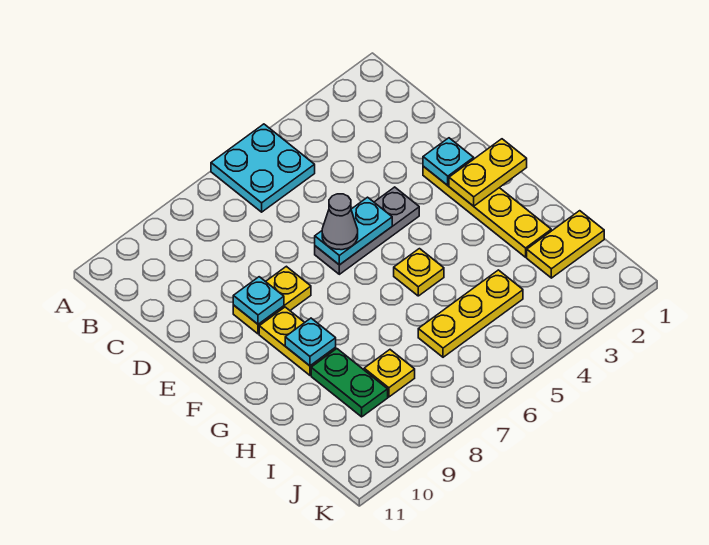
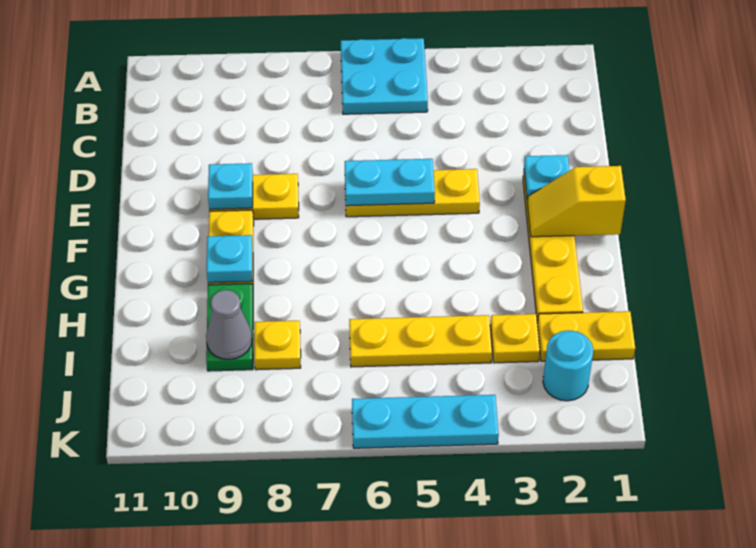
grey 1x3 plate [315,187,419,274] -> yellow 1x3 plate [345,169,480,217]
grey 1x1 cone [322,194,358,250] -> grey 1x1 cone moved to [206,290,252,360]
yellow 1x2 plate [449,139,527,206] -> yellow 1x2 slope [527,166,626,237]
yellow 1x1 plate [394,249,444,296] -> yellow 1x1 plate moved to [490,314,540,363]
none -> cyan 1x1 round brick [543,330,593,401]
none -> cyan 1x3 plate [352,395,499,448]

